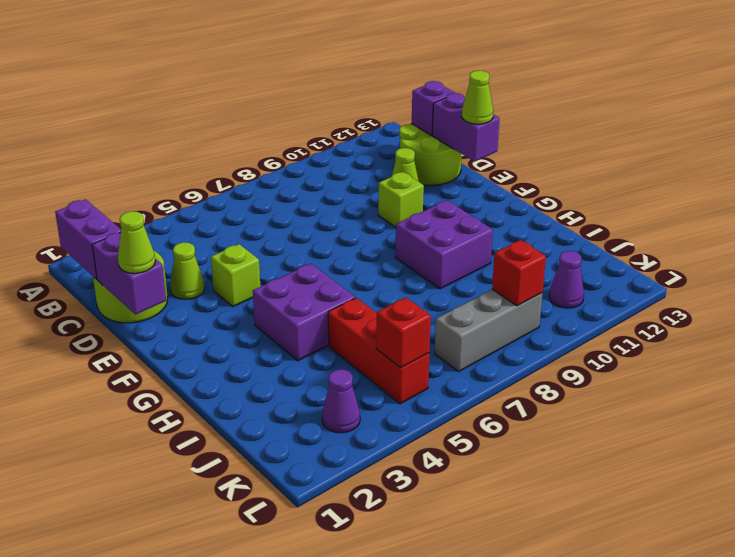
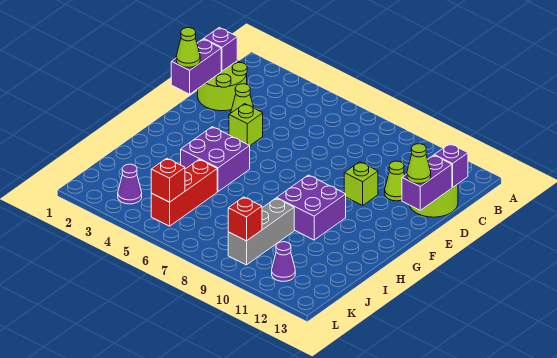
purple 1x2 brick [55,199,121,279] -> purple 1x1 brick [204,28,237,71]
grey 1x3 brick [435,289,543,372] -> grey 1x3 brick turned to [228,198,294,265]

